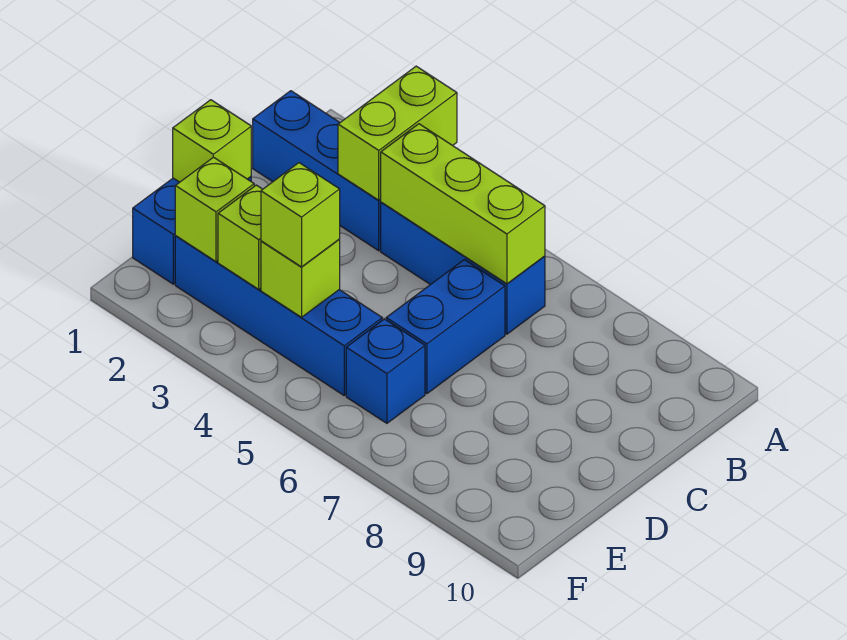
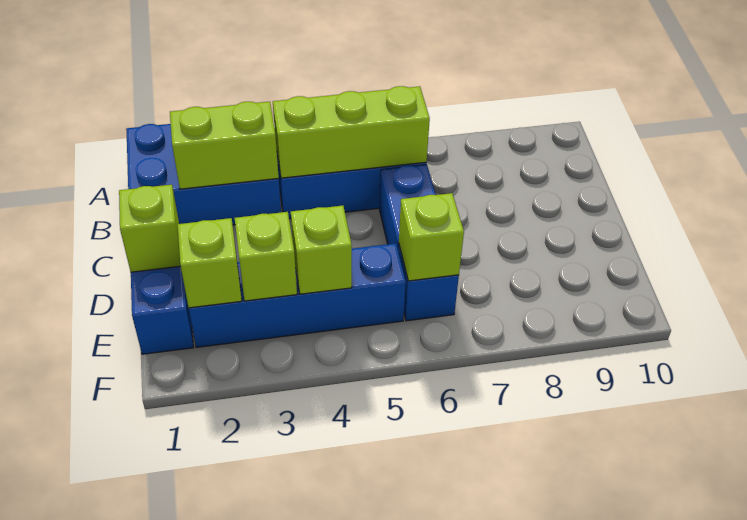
lime 1x2 brick [338,66,457,200] -> lime 1x2 brick turned to [170,102,279,189]
blue 1x3 brick [253,91,381,251] -> blue 2x3 brick [126,124,281,225]
lime 1x1 brick [261,163,340,267] -> lime 1x1 brick moved to [399,193,464,281]

